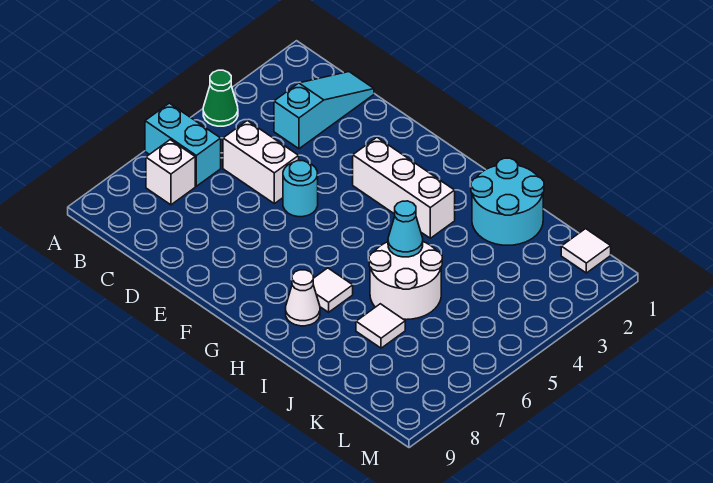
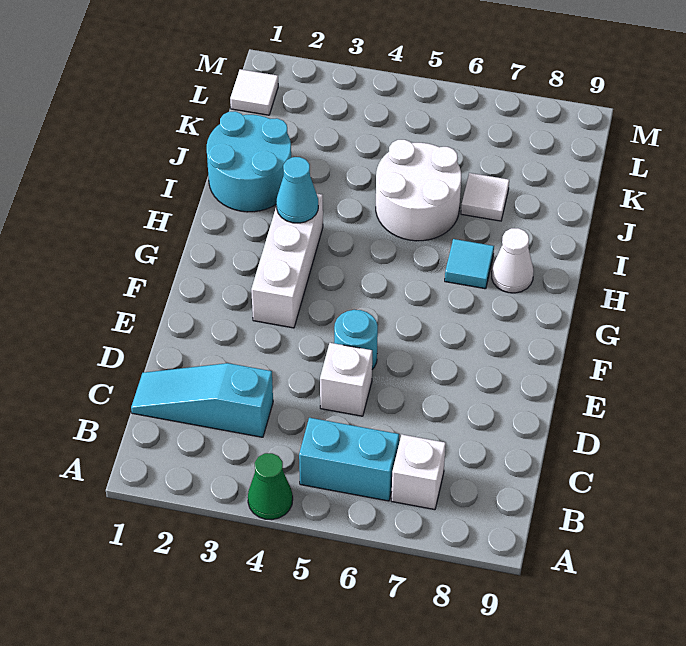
cyan 1x2 brick [145,103,221,186] -> cyan 1x2 brick turned to [299,418,399,501]
white 1x2 brick [223,121,299,204] -> white 1x1 brick [320,343,372,416]
white 1x1 tile [313,268,353,312] -> cyan 1x1 tile [445,239,494,289]
cyan 1x1 cone [388,201,423,257] -> cyan 1x1 cone moved to [276,157,318,223]

